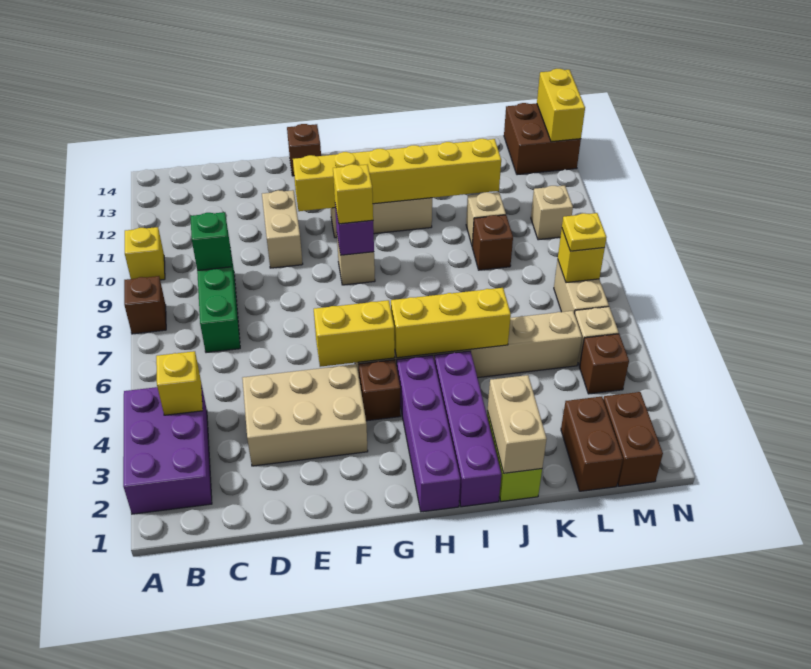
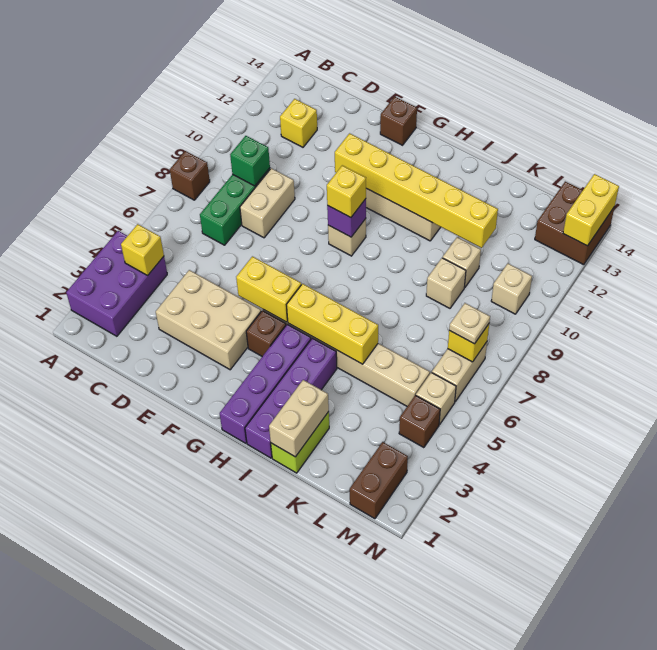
yellow 1x1 brick [125,227,165,280] -> yellow 1x1 brick moved to [280,99,317,147]
tan 1x2 brick [262,190,303,268] -> tan 1x2 brick moved to [240,168,295,238]
brown 1x1 brick [472,215,513,270] -> tan 1x1 brick [426,258,466,308]
brown 1x2 brick [561,397,623,491] -> none
yellow 1x1 plate [562,213,607,251] -> tan 1x1 plate [449,303,490,344]

